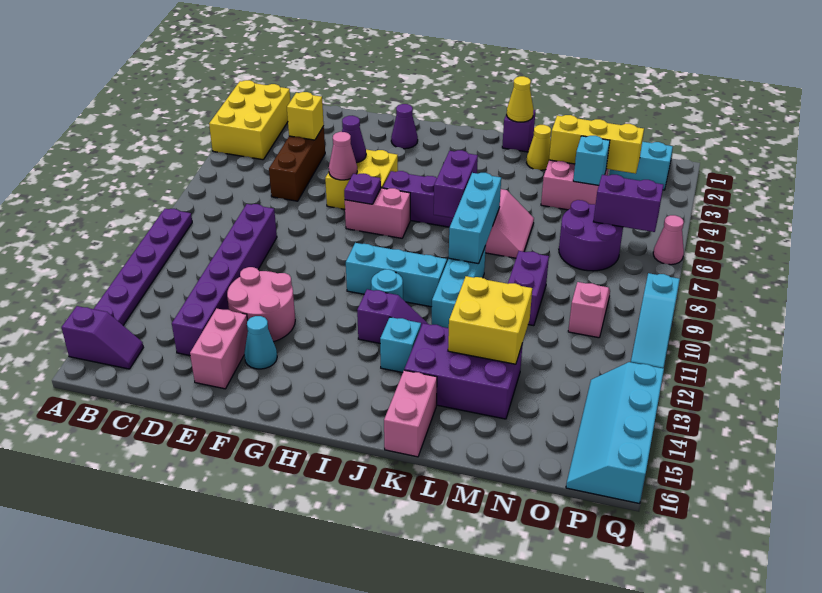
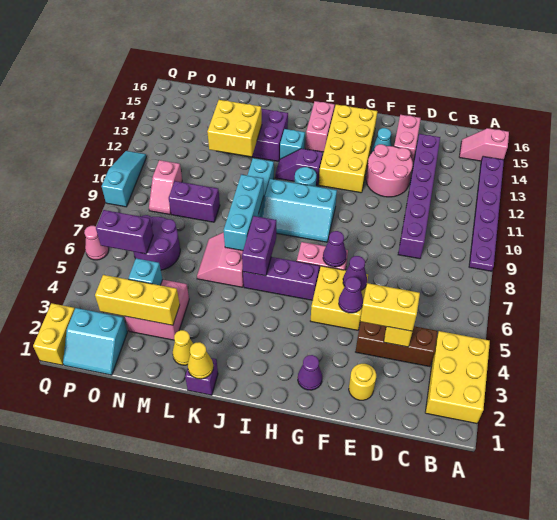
purple 1x2 slope [61,306,143,369] -> pink 1x2 slope [459,128,509,161]
brown 1x3 brick [269,126,325,201] -> brown 1x3 brick turned to [356,322,437,367]
none -> yellow 1x2 brick [360,283,420,331]
none -> yellow 1x1 round brick [349,364,376,400]
pink 1x1 cone [329,132,357,180] -> purple 1x1 cone [343,256,367,290]
purple 1x1 plate [344,174,381,204] -> purple 1x1 cone [323,231,347,267]
none -> yellow 2x4 brick [319,105,377,193]
pink 1x2 brick [384,370,437,457] -> pink 1x2 brick moved to [306,101,335,152]
purple 1x2 brick [508,251,549,326] -> purple 1x2 brick turned to [169,181,220,222]
cyan 2x4 slope [566,362,664,504] -> none
none -> yellow 1x2 brick [33,303,75,365]

